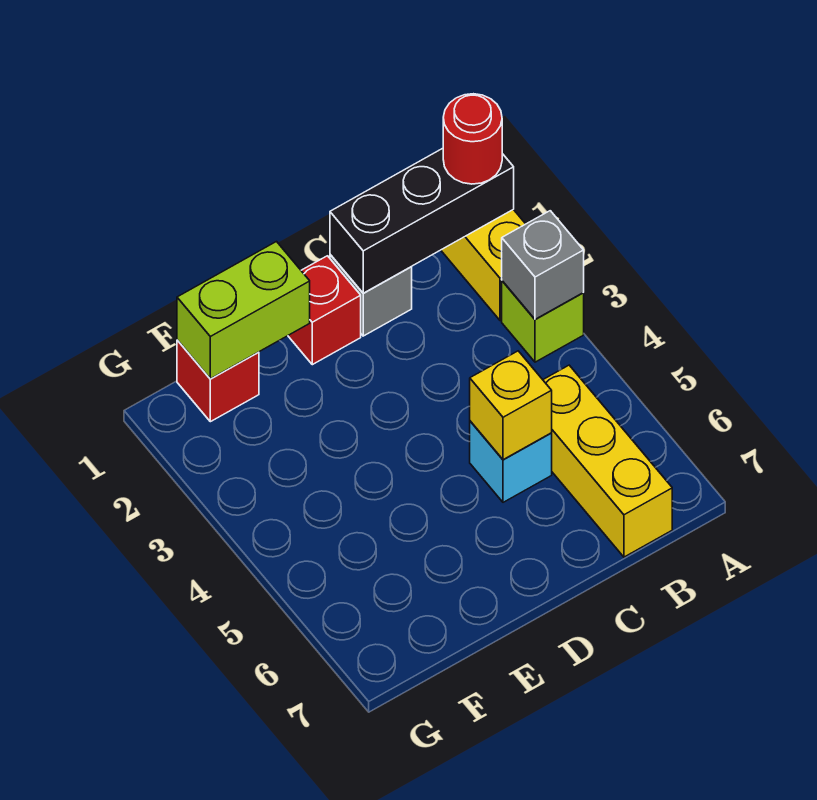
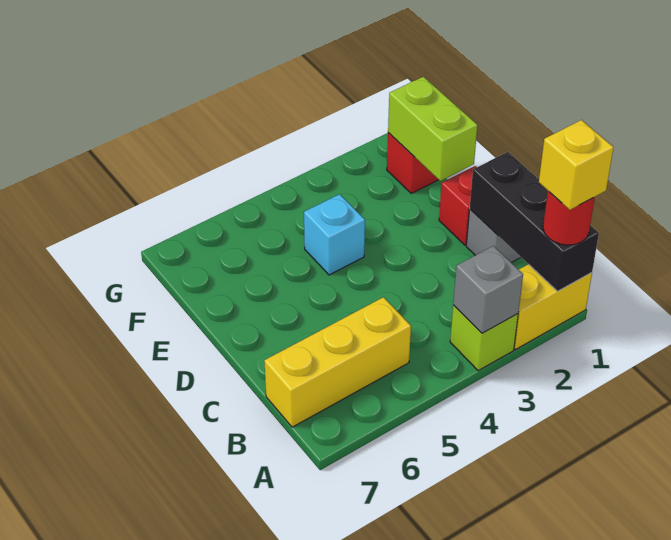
cyan 1x1 brick [470,421,552,502] -> cyan 1x1 brick moved to [304,194,365,275]
yellow 1x1 brick [470,351,552,460] -> yellow 1x1 brick moved to [539,120,614,210]

